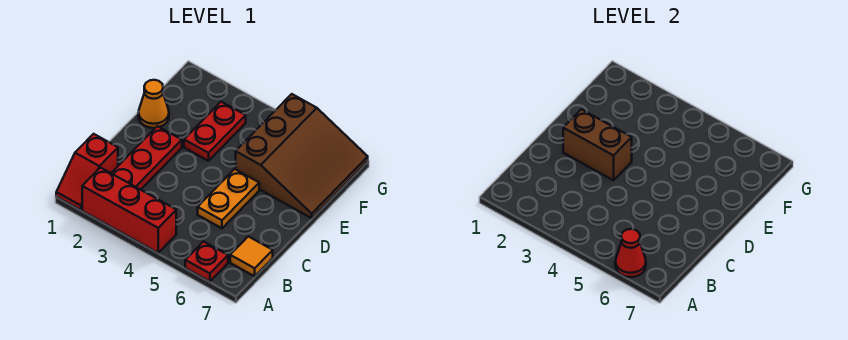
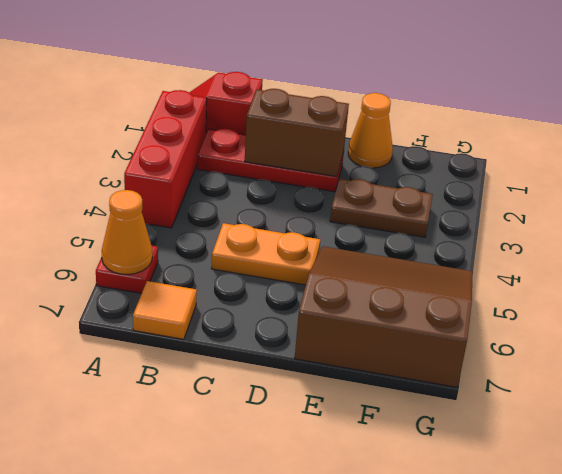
red 1x1 cone [615,229,646,277] -> orange 1x1 cone [102,190,152,274]
brown 1x2 brick [563,109,632,180] -> brown 1x2 brick turned to [245,89,349,177]
red 1x2 plate [184,102,246,161] -> brown 1x2 plate [330,179,433,237]
brown 3x3 slope [236,94,368,218] -> brown 3x3 slope turned to [295,246,473,387]

